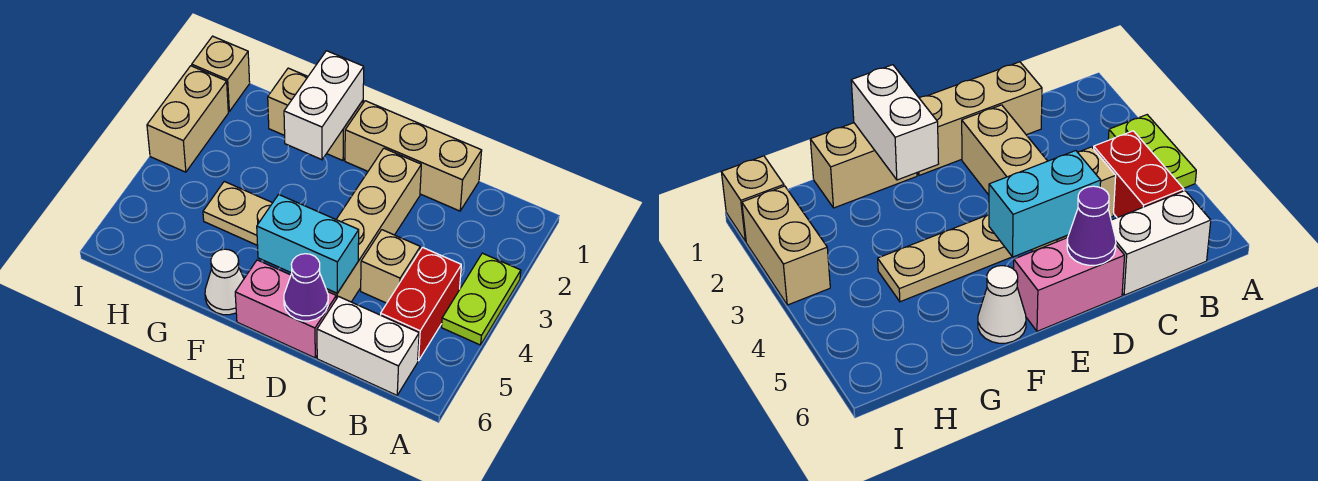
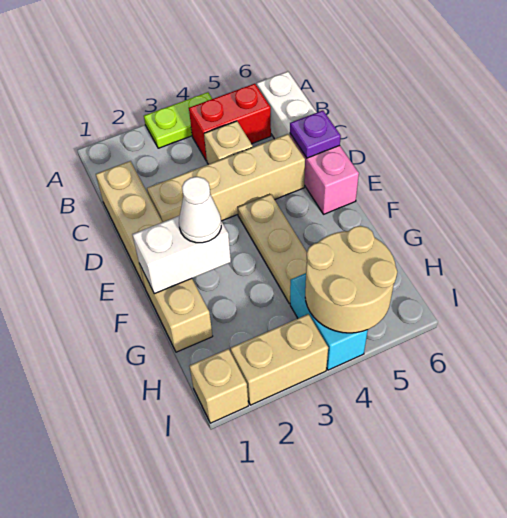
cyan 1x2 brick [257,194,359,293] -> cyan 1x2 brick moved to [290,273,368,370]
purple 1x1 cone [284,254,328,321] -> purple 1x1 plate [290,110,341,158]
white 1x1 cone [205,249,244,315] -> white 1x1 cone moved to [179,177,221,243]
none -> tan 2x2 round brick [305,226,397,333]

